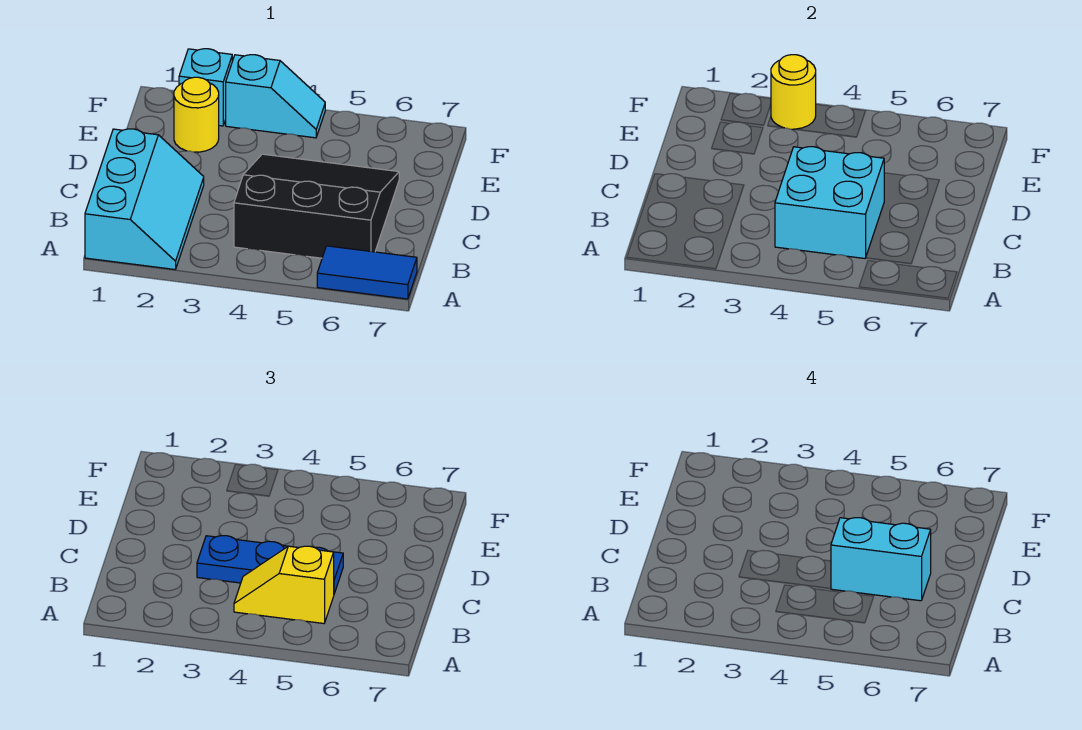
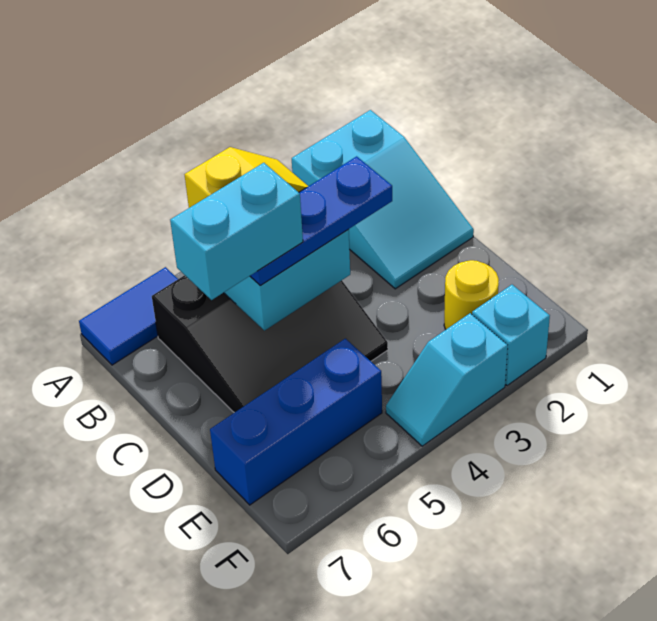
cyan 2x3 slope [85,129,204,269] -> cyan 2x3 slope turned to [292,110,474,289]
none -> blue 1x3 brick [210,339,382,505]
yellow 1x1 round brick [771,55,816,129] -> none

